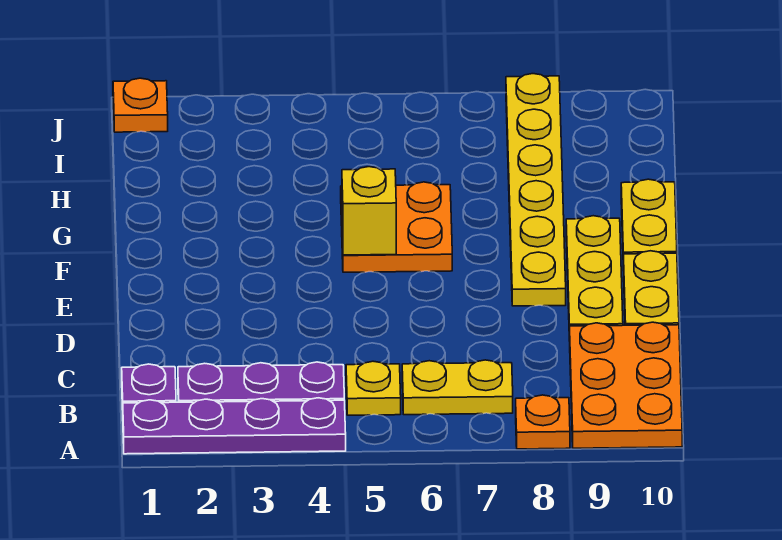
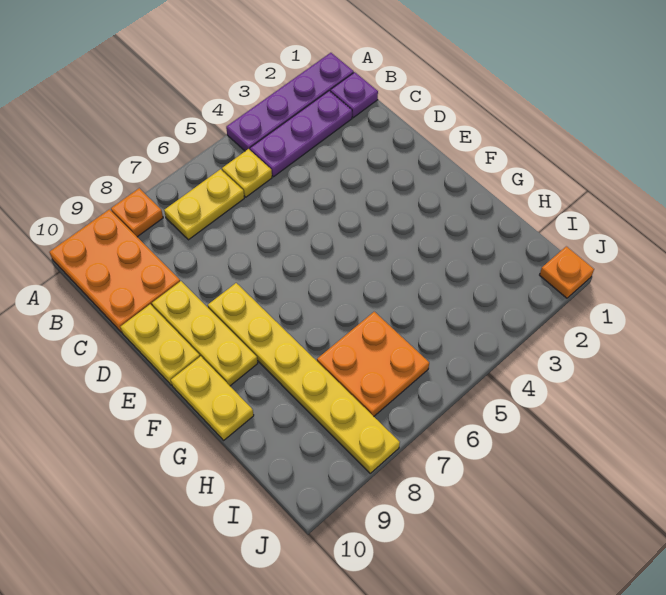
orange 2x2 plate [341,182,452,272] -> orange 2x2 plate moved to [317,312,429,416]
yellow 1x1 brick [342,167,396,255] -> none

